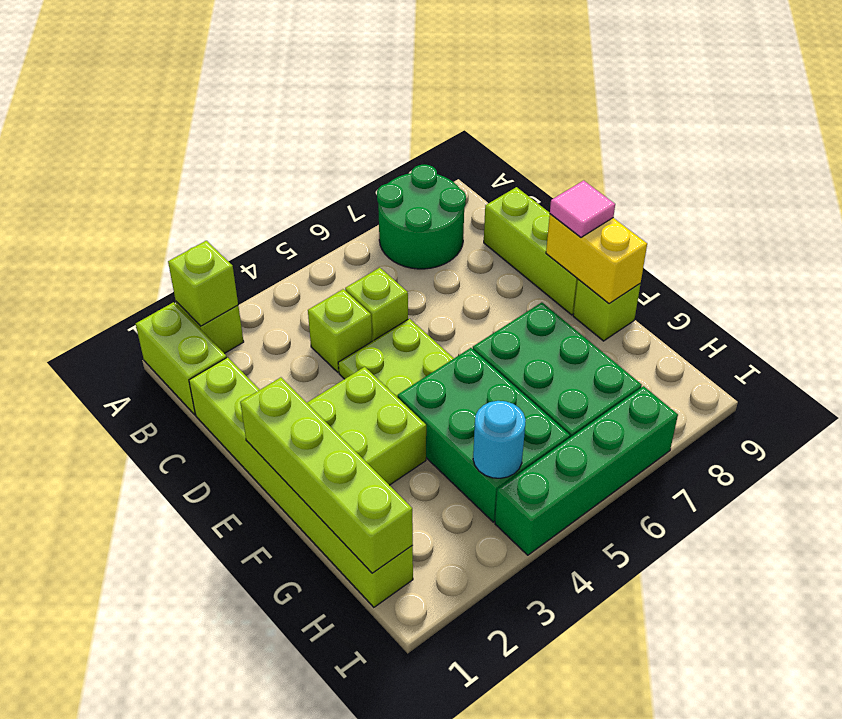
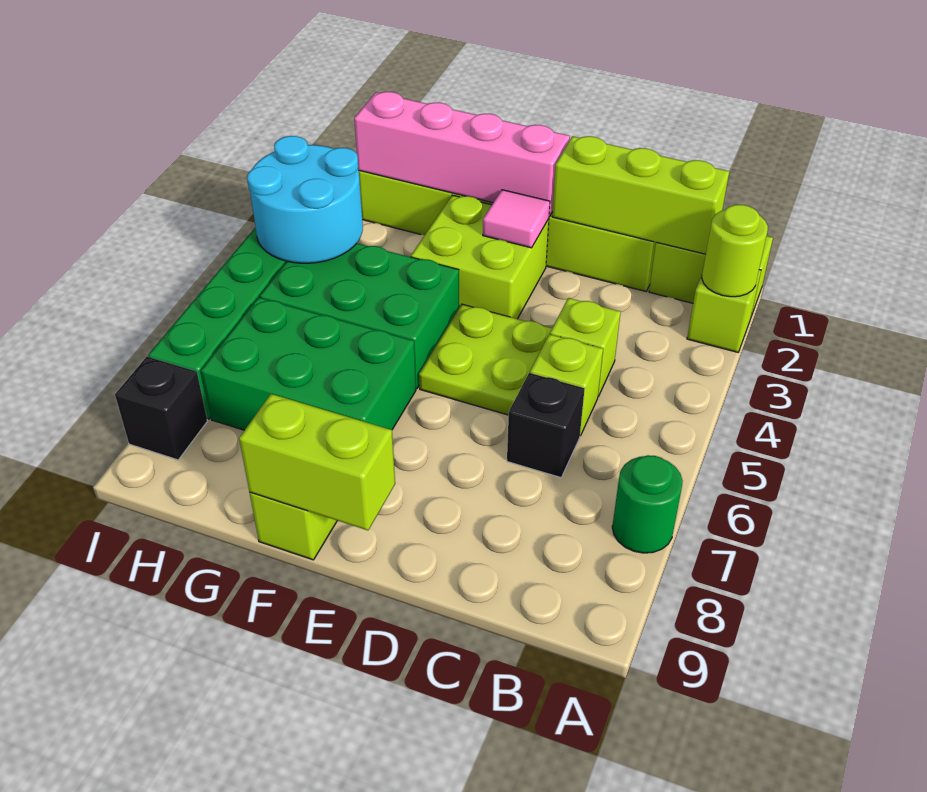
lime 1x1 brick [168,241,238,326] -> lime 1x1 round brick [702,205,768,297]
green 2x2 round brick [377,165,466,269] -> green 1x1 round brick [612,455,683,553]
none -> black 1x1 brick [507,373,585,478]
lime 1x3 brick [484,187,578,315] -> lime 1x3 brick moved to [552,136,729,254]
lime 1x4 brick [240,377,413,573] -> pink 1x4 brick [354,92,570,216]
yellow 1x2 brick [546,214,647,304] -> lime 1x2 brick [239,394,395,530]
pink 1x1 tile [550,180,615,237] -> pink 1x1 tile moved to [483,190,550,248]
cyan 1x1 round brick [473,401,526,478] -> cyan 2x2 round brick [247,136,363,263]
none -> black 1x1 brick [115,357,207,460]

